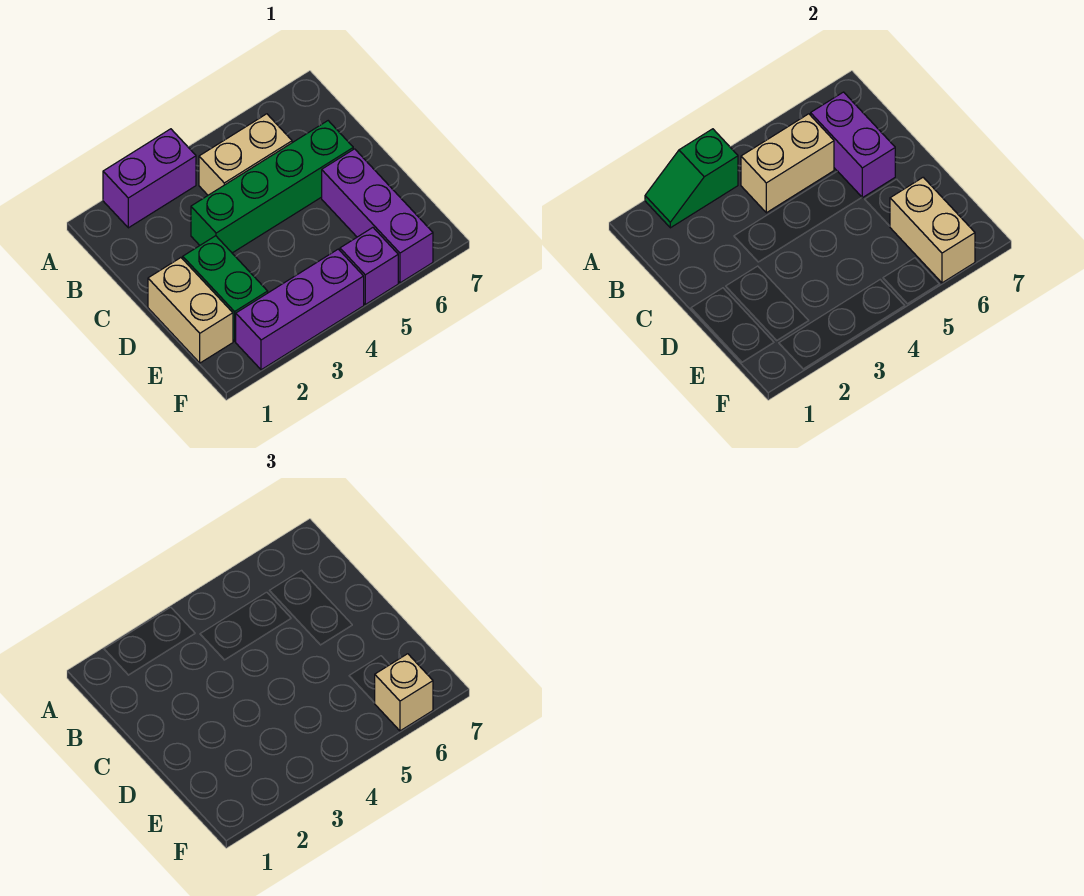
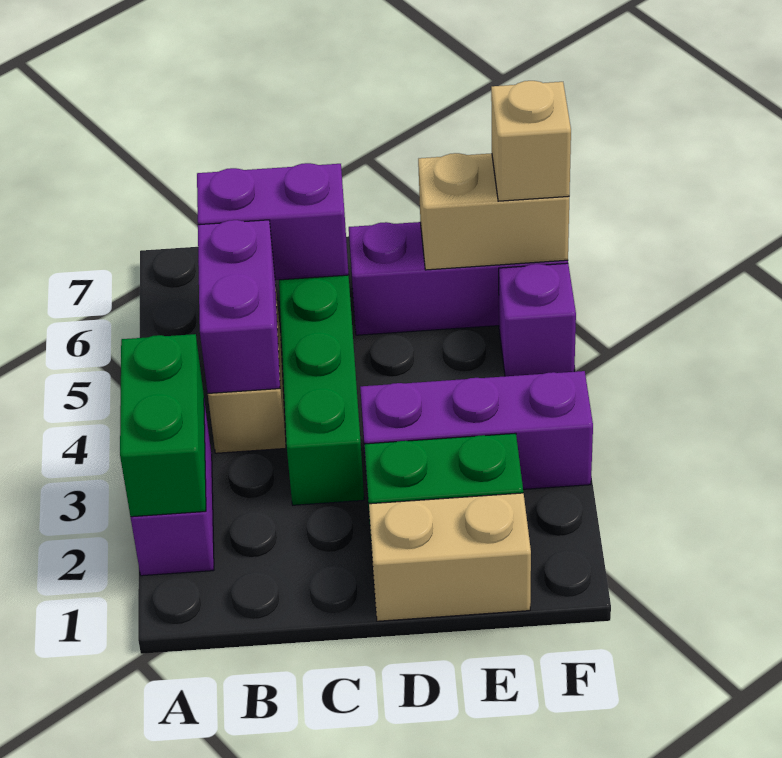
green 1x2 slope [645,129,738,228] -> green 1x2 brick [120,334,206,517]
tan 1x2 brick [741,114,834,213] -> purple 1x2 brick [198,220,280,393]
purple 1x3 brick [236,249,364,370] -> purple 1x3 brick turned to [360,371,593,489]

